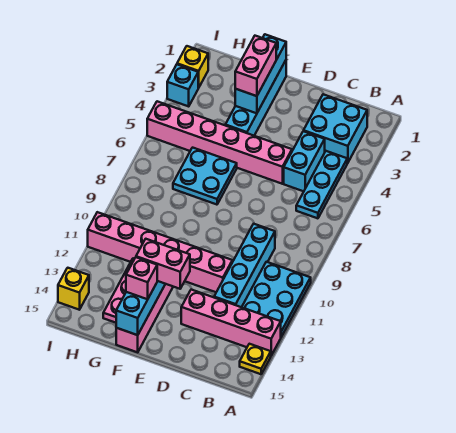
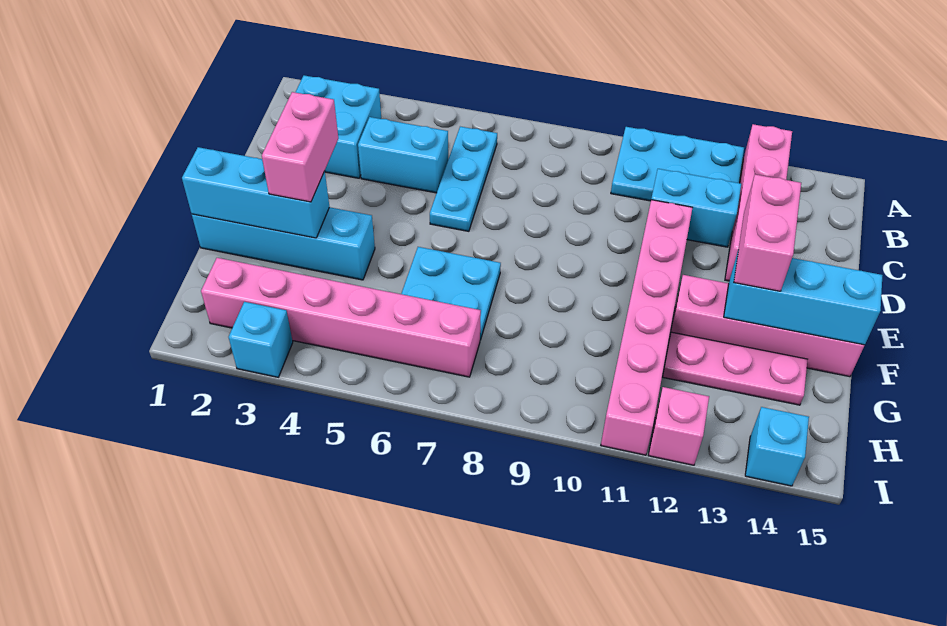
yellow 1x1 plate [240,344,271,374] -> none
cyan 1x3 plate [296,151,347,218] -> cyan 1x3 plate turned to [430,127,497,231]
cyan 1x4 brick [214,224,275,307] -> cyan 1x2 brick [651,169,741,247]
pink 1x6 brick [147,101,292,184] -> pink 1x6 brick turned to [201,258,481,377]
pink 1x2 brick [235,36,276,96] -> pink 1x2 brick turned to [262,92,338,202]
pink 1x1 brick [126,257,157,299] -> pink 1x1 brick moved to [648,387,709,465]
yellow 1x1 brick [177,46,208,88] -> none
yellow 1x1 brick [58,268,89,310] -> cyan 1x1 brick [745,407,809,486]

